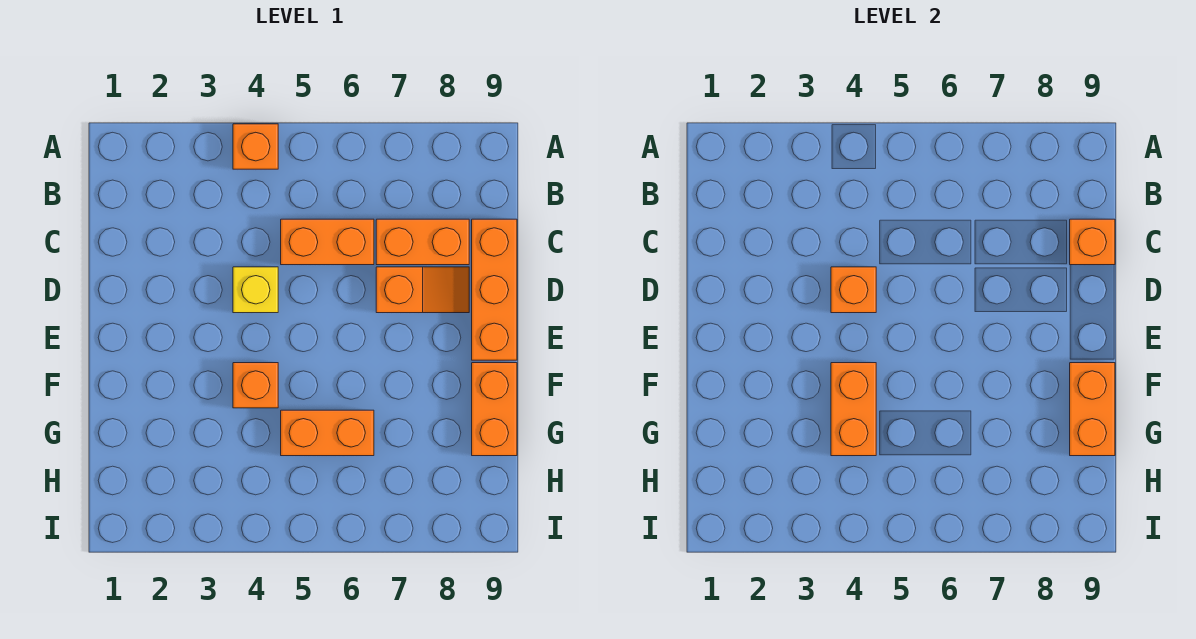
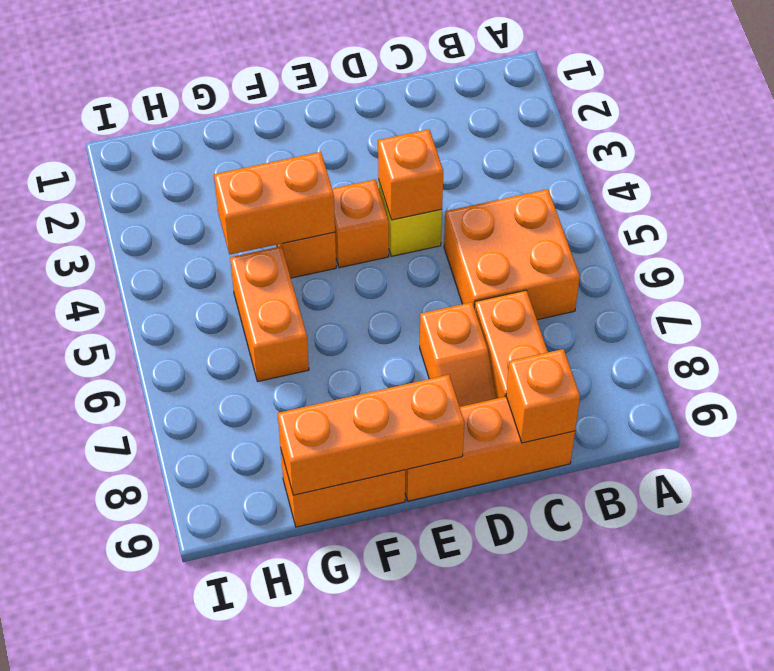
orange 1x1 brick [233,124,278,169] -> orange 1x1 brick moved to [332,179,389,268]
orange 1x2 brick [281,219,374,265] -> orange 2x2 brick [444,189,580,320]
orange 1x2 brick [1070,363,1115,456] -> orange 1x3 brick [278,375,464,495]

